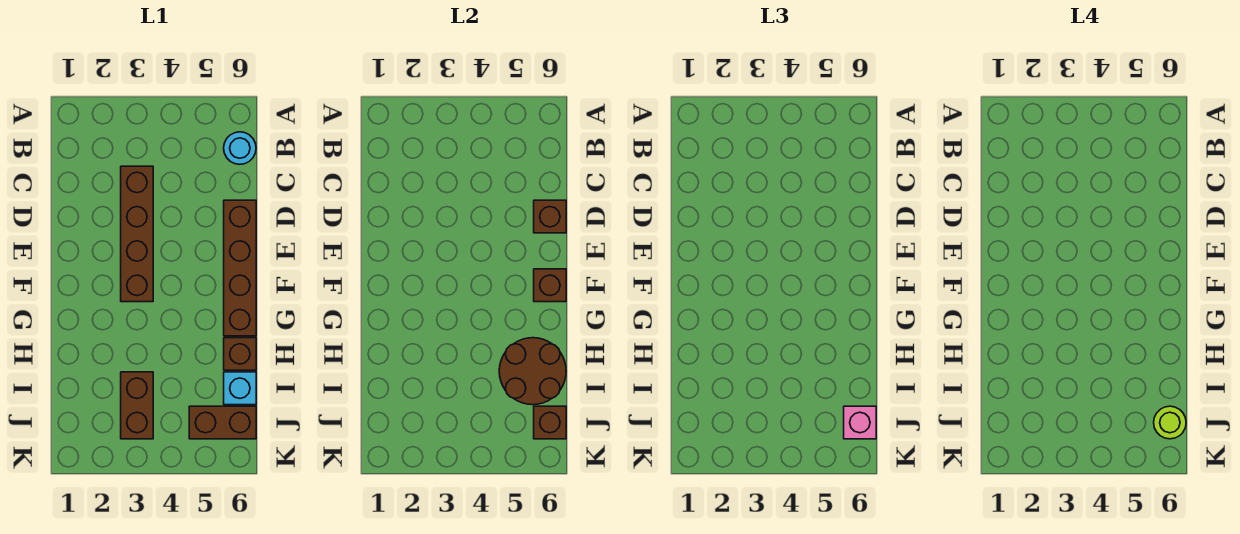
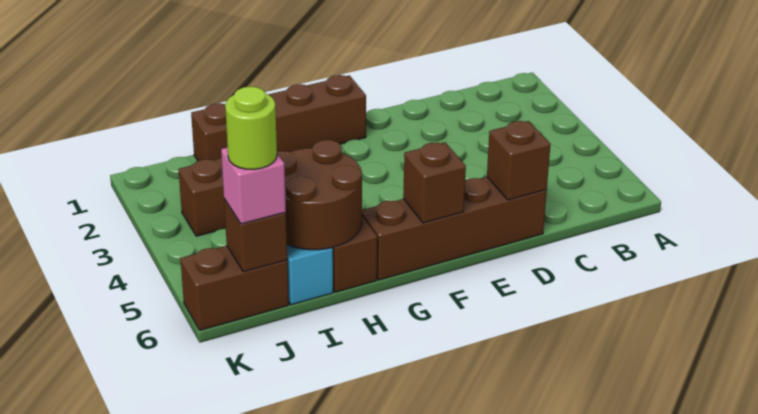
cyan 1x1 round brick [224,132,256,164] -> none
brown 1x4 brick [121,166,153,302] -> brown 1x4 brick moved to [191,75,366,161]
brown 1x2 brick [189,406,256,439] -> brown 1x2 brick turned to [180,246,289,330]

